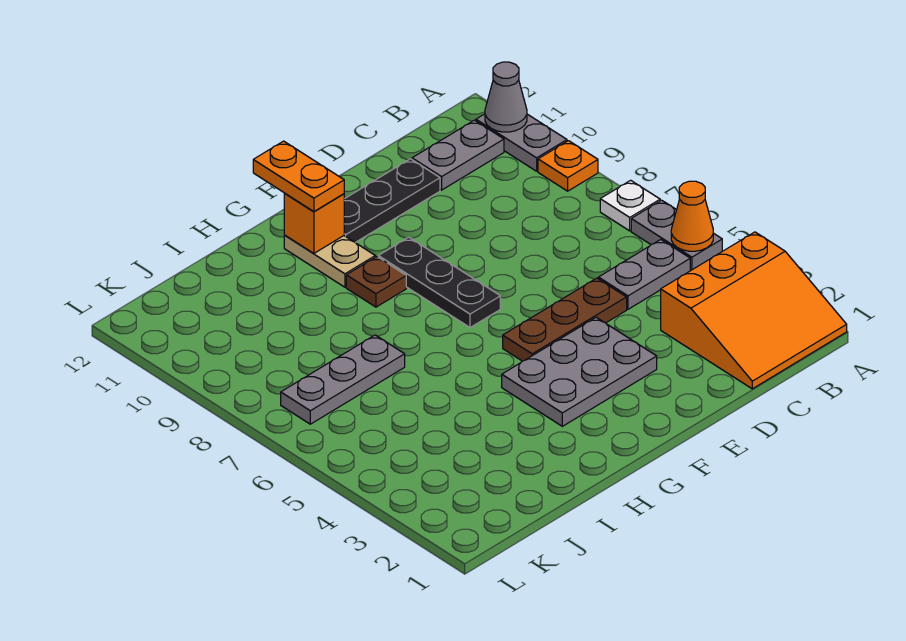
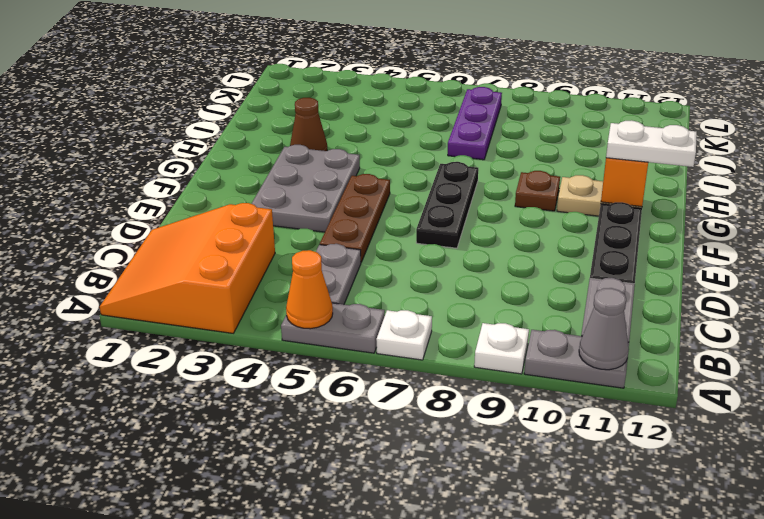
orange 1x1 plate [538,141,598,191] -> white 1x1 plate [474,323,529,374]
black 1x3 plate [378,237,500,328] -> black 1x3 plate turned to [416,162,478,248]
orange 1x2 plate [253,141,344,212] -> white 1x2 plate [606,120,697,167]
none -> brown 1x1 cone [290,98,327,151]
grey 1x3 plate [281,335,405,424] -> purple 1x3 plate [448,87,502,160]

